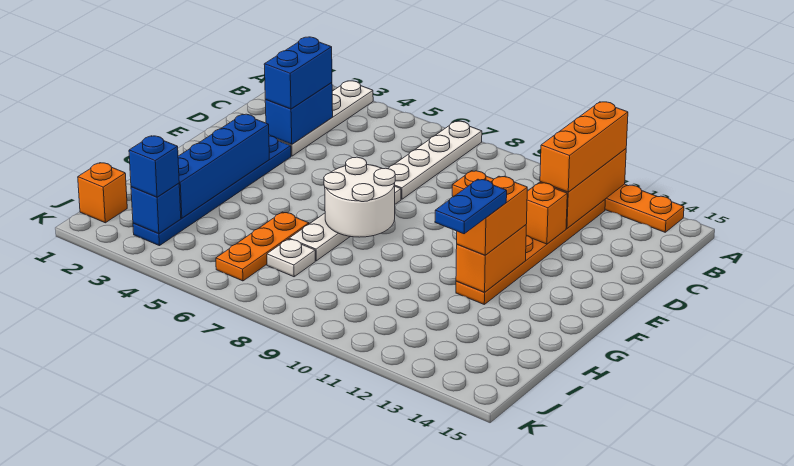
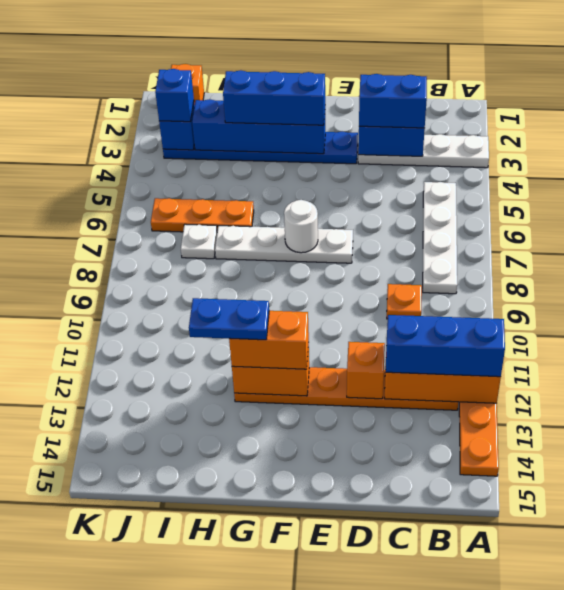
white 1x4 plate [388,121,482,199] -> white 1x4 plate turned to [423,182,457,294]
orange 1x3 brick [540,102,628,192] -> blue 1x3 brick [386,315,505,377]
none -> blue 1x3 brick [223,70,325,125]
white 2x2 round brick [324,157,395,237] -> white 1x1 round brick [284,200,318,253]

